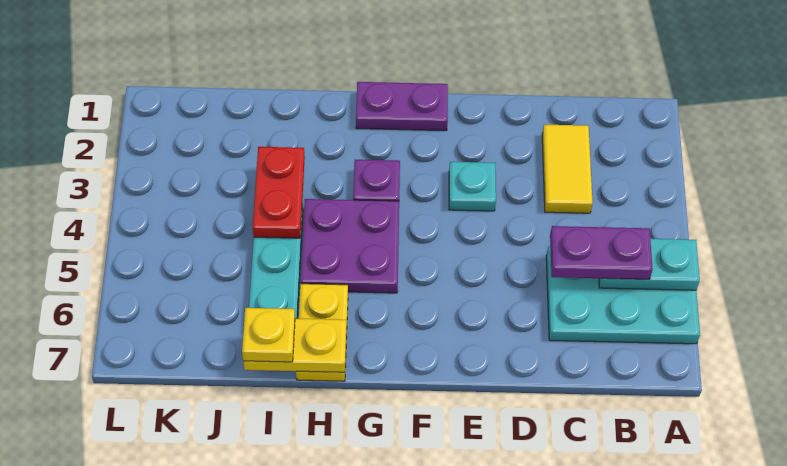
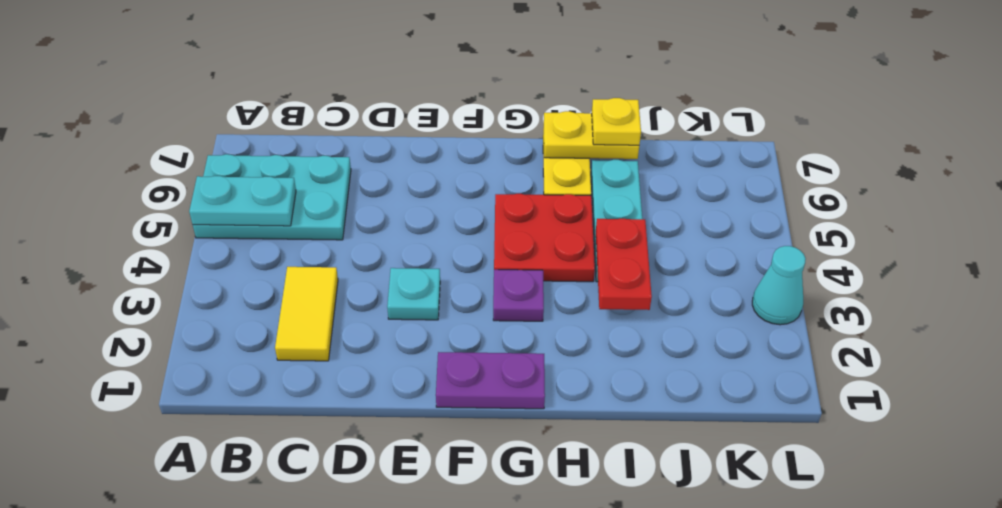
purple 1x2 plate [550,226,653,279] -> none
purple 2x2 plate [301,199,399,293] -> red 2x2 plate [494,194,595,282]
none -> cyan 1x1 cone [752,246,806,325]

